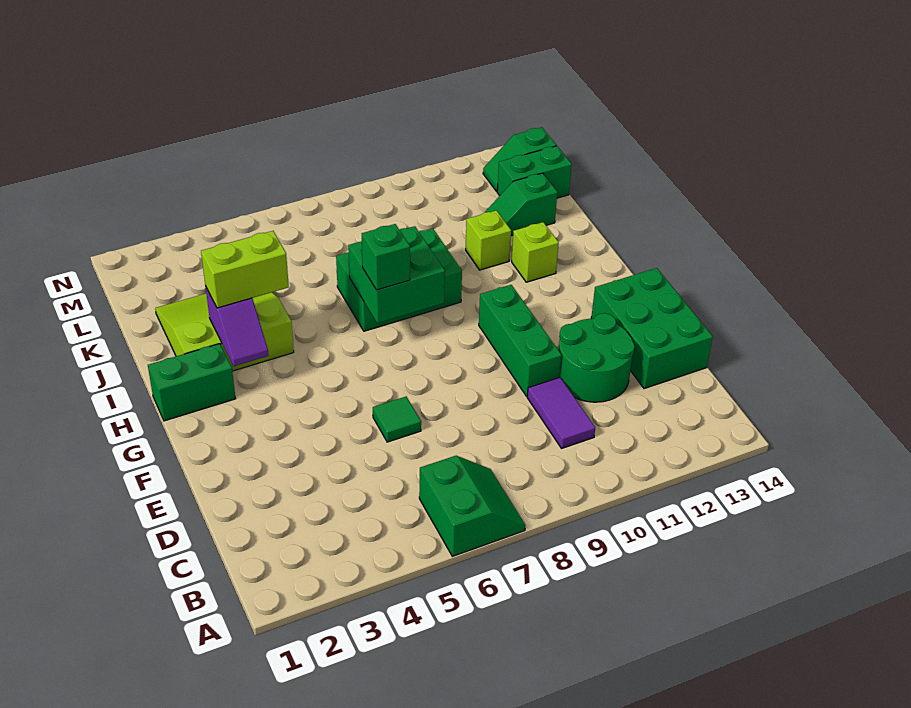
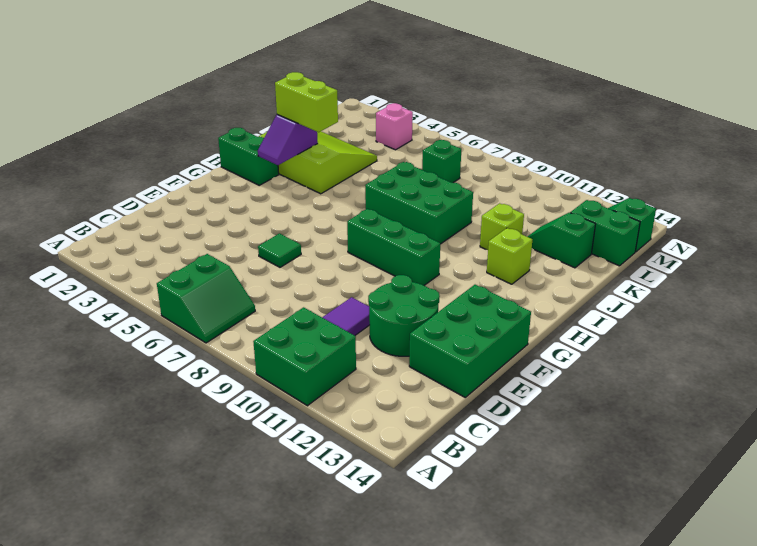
green 1x3 brick [479,285,561,396] -> green 1x3 brick turned to [347,209,440,285]
green 2x2 brick [348,226,445,323] -> green 2x2 brick moved to [253,307,356,406]
green 1x1 brick [362,224,410,290] -> green 1x1 brick moved to [422,140,461,183]
none -> pink 1x1 brick [376,103,413,150]

